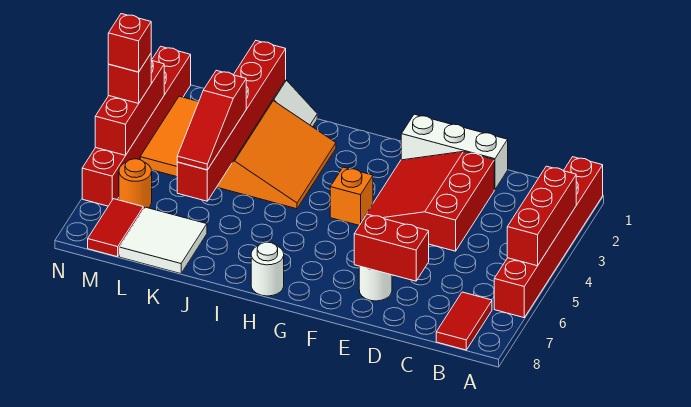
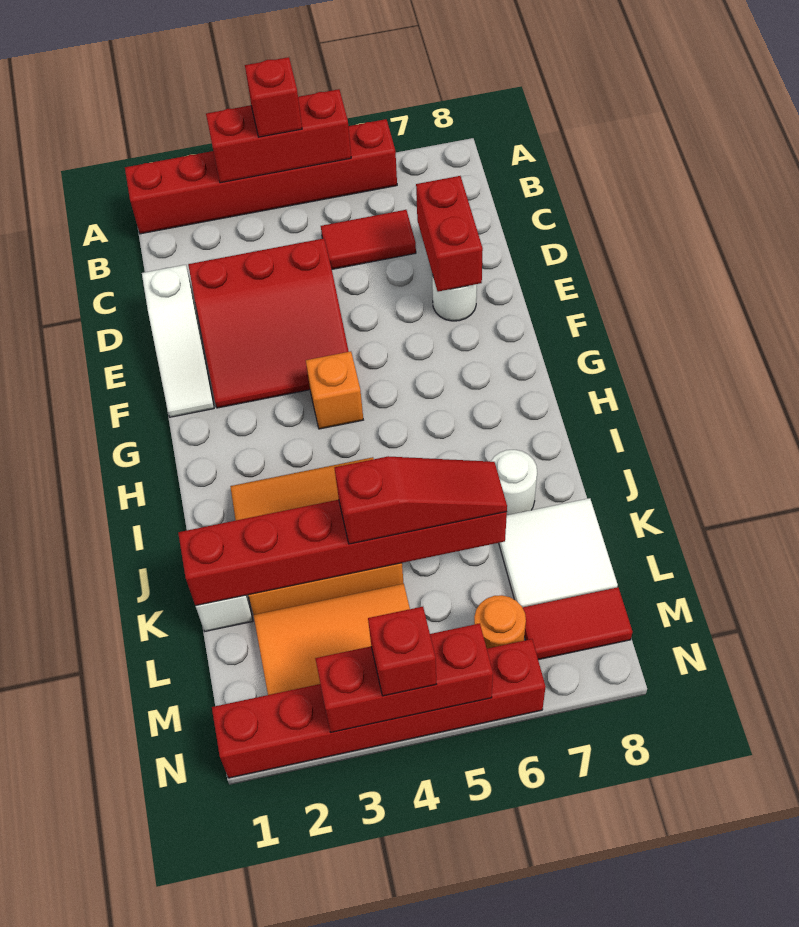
red 1x2 tile [436,292,492,350] -> red 1x2 tile moved to [321,210,416,269]
white 1x3 brick [401,114,508,190] -> white 1x3 slope [142,265,214,417]
white 1x1 round brick [251,242,284,296] -> white 1x1 round brick moved to [491,450,537,515]
red 1x1 brick [108,14,151,72] -> red 1x1 brick moved to [245,57,302,137]

